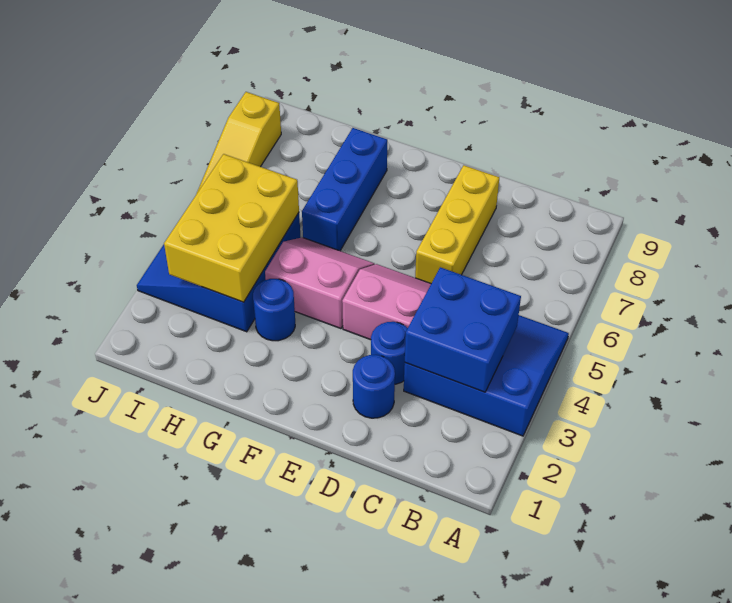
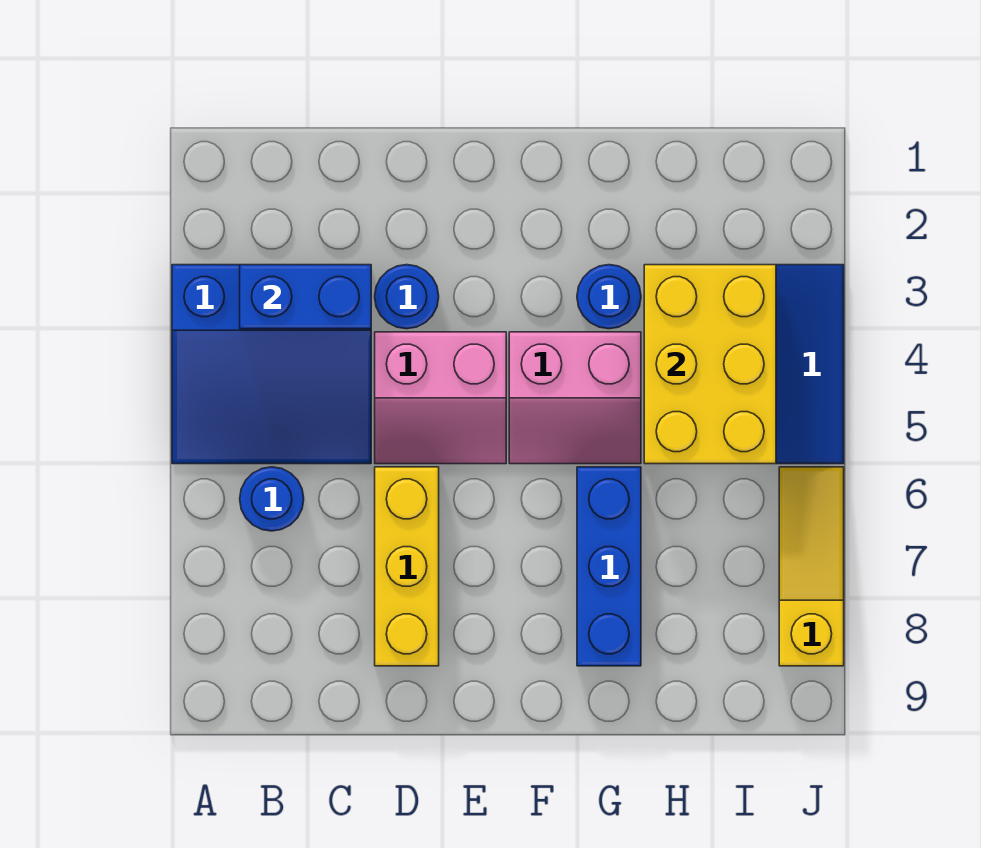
blue 2x2 brick [405,267,521,392] -> blue 1x2 brick [240,265,371,329]
blue 1x1 round brick [353,355,395,418] -> blue 1x1 round brick moved to [240,467,304,531]

